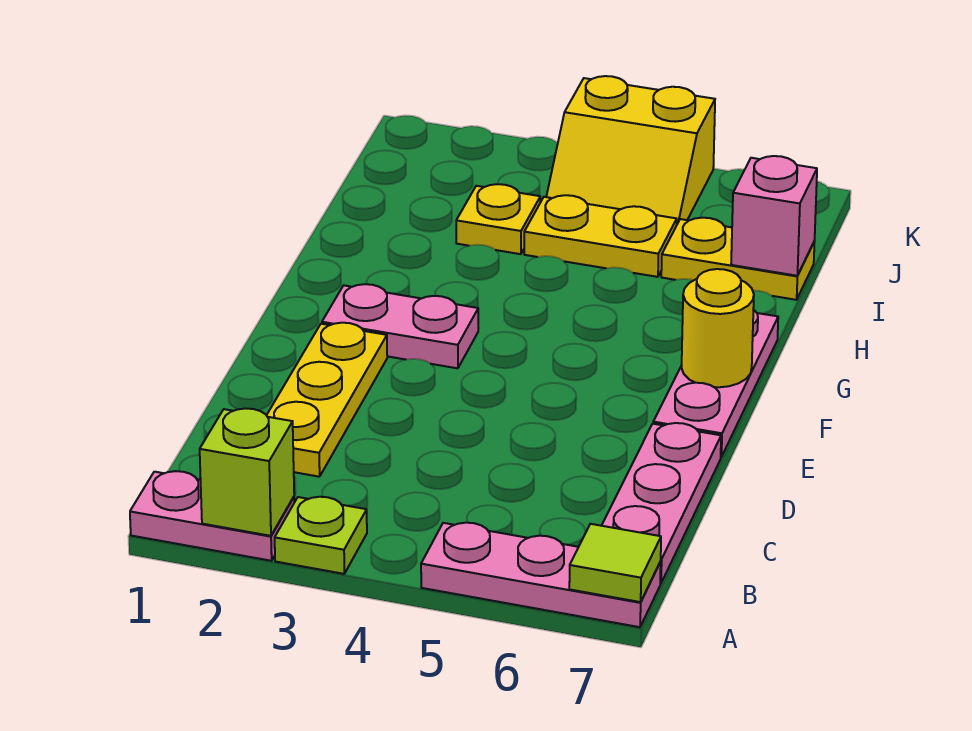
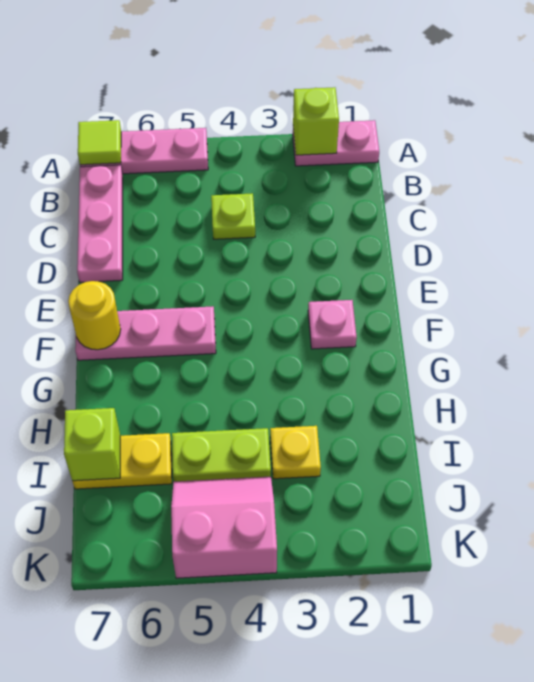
lime 1x1 plate [275,497,367,574] -> lime 1x1 plate moved to [211,193,255,239]
yellow 1x3 plate [266,323,387,477] -> none
pink 1x3 plate [653,309,778,457] -> pink 1x3 plate turned to [75,306,216,360]
pink 1x2 plate [322,284,478,368] -> pink 1x1 plate [308,300,357,349]
yellow 1x2 plate [524,195,677,277] -> lime 1x2 plate [172,428,271,481]
pink 1x1 brick [731,156,817,276] -> lime 1x1 brick [64,408,120,481]
yellow 2x2 slope [546,76,715,224] -> pink 2x2 slope [171,476,277,578]

